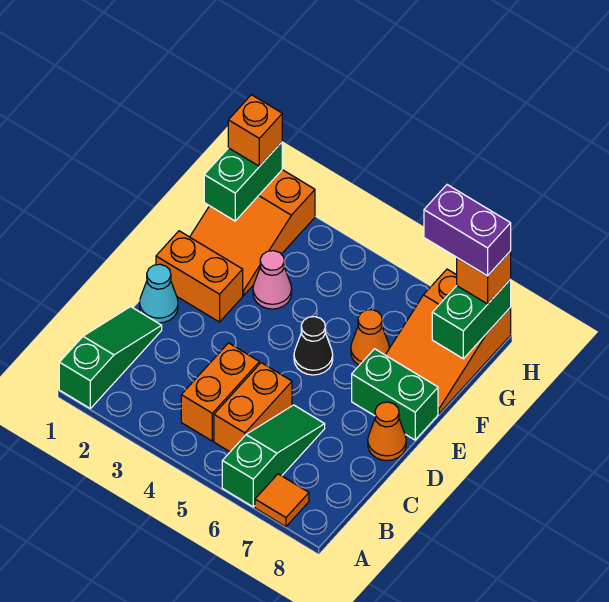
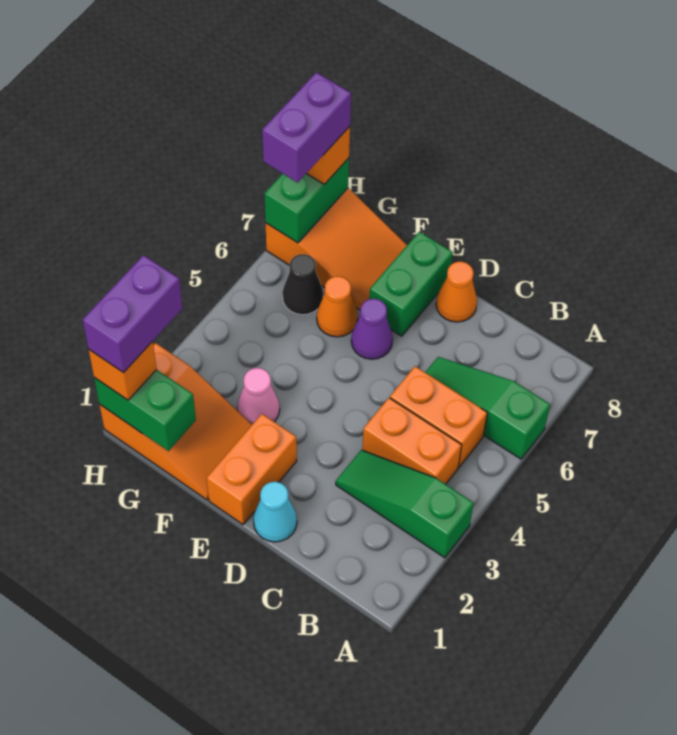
green 1x3 slope [59,307,162,408] -> green 1x3 slope moved to [336,450,474,558]
orange 1x1 tile [255,474,309,527] -> none
black 1x1 cone [294,317,333,375] -> black 1x1 cone moved to [282,254,323,315]
none -> purple 1x1 cone [351,299,393,359]
green 1x2 brick [432,279,511,359] -> green 1x2 brick turned to [264,158,349,243]
none -> purple 1x2 brick [83,255,182,373]

